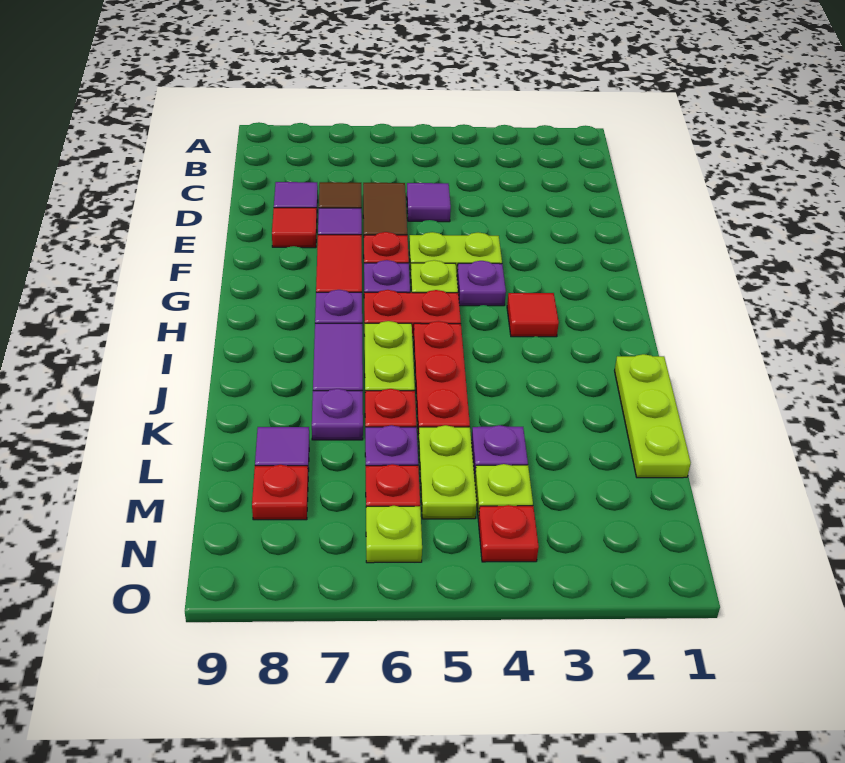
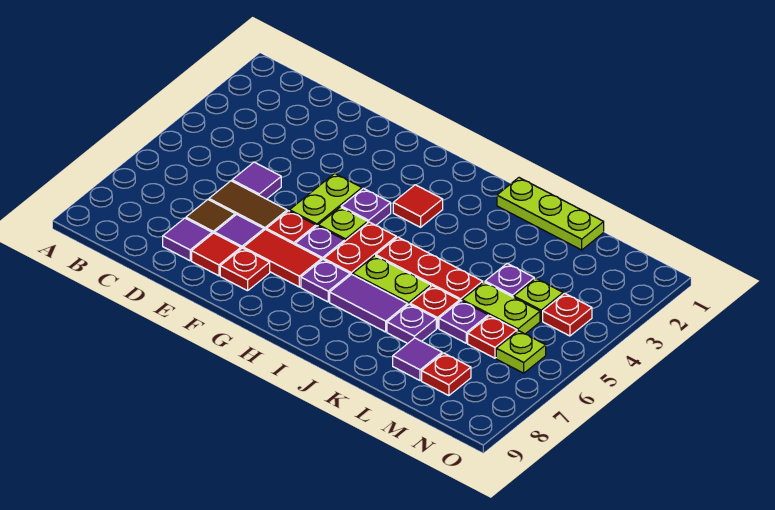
none -> red 1x1 plate [220,248,270,291]

